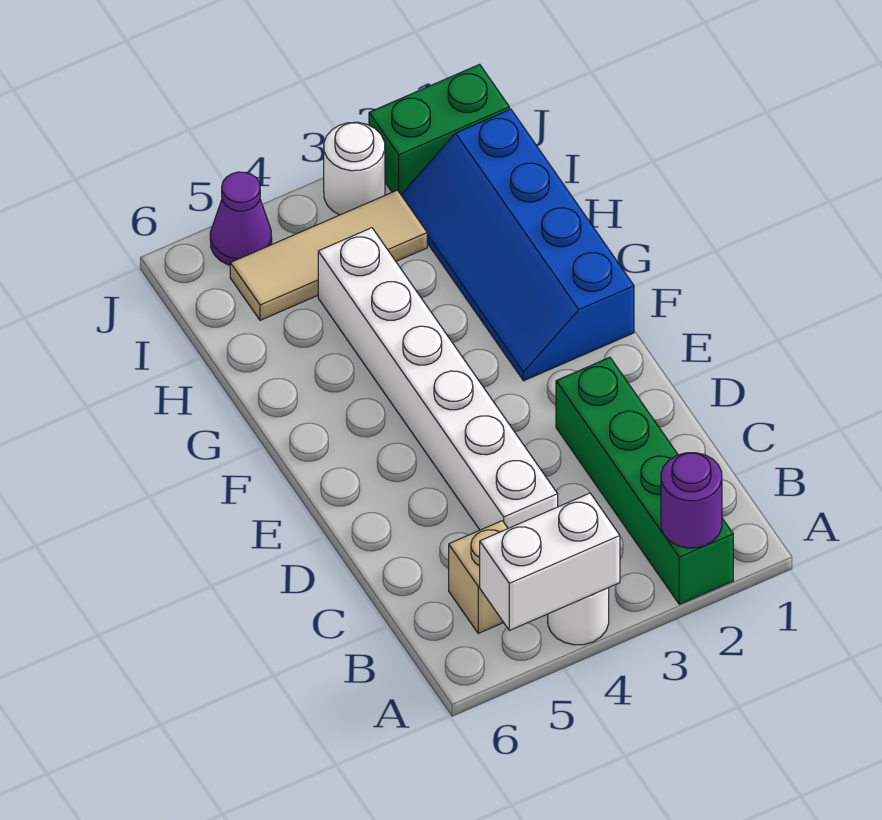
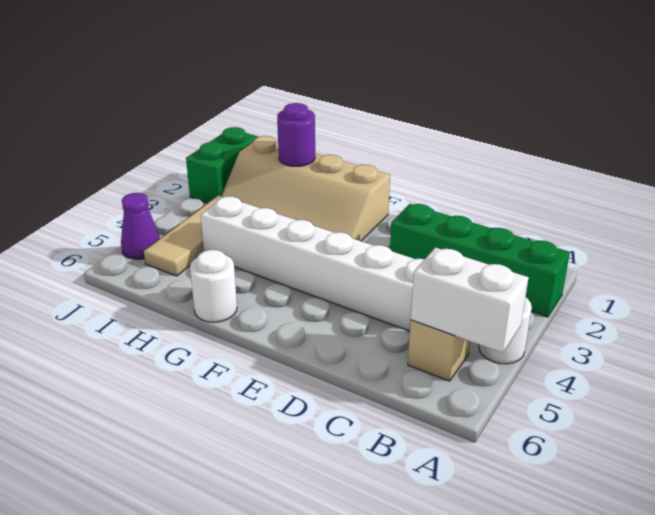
purple 1x1 round brick [661,453,722,548] -> purple 1x1 round brick moved to [277,103,315,166]
white 1x2 brick [480,493,620,630] -> white 1x2 brick turned to [411,247,529,353]
blue 2x4 slope [401,109,634,381] -> tan 2x4 slope [222,136,390,241]
white 1x1 round brick [324,122,385,215] -> white 1x1 round brick moved to [190,250,237,322]

